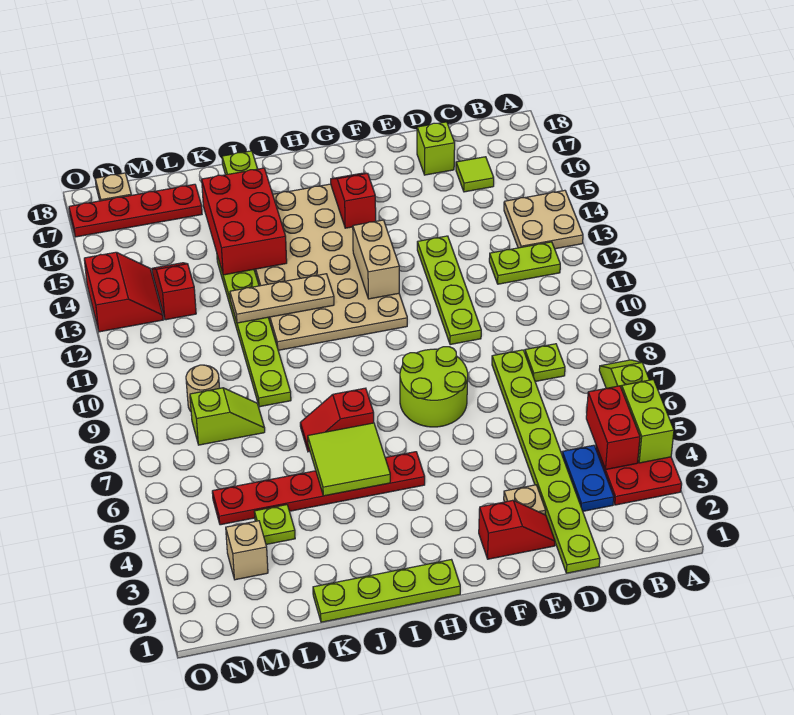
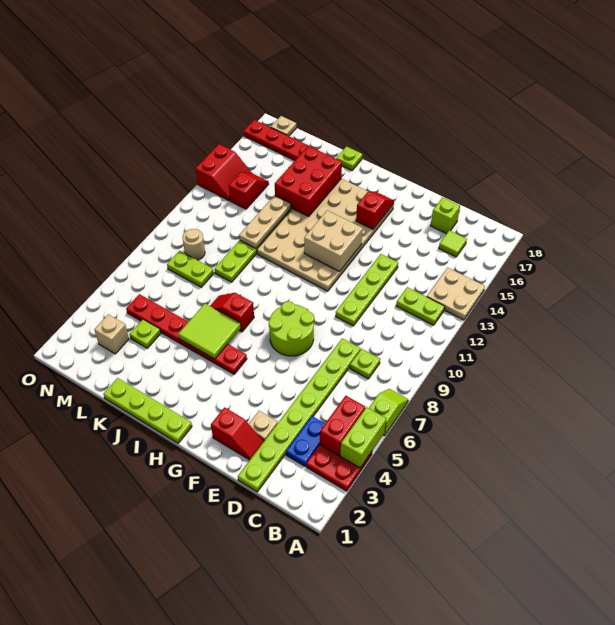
tan 1x2 brick [353,220,399,299] -> tan 2x2 brick [304,210,363,271]
tan 1x3 plate [230,274,334,323] -> tan 1x3 plate turned to [239,195,291,248]
lime 1x2 slope [190,388,265,445] -> lime 1x2 plate [167,251,214,287]

